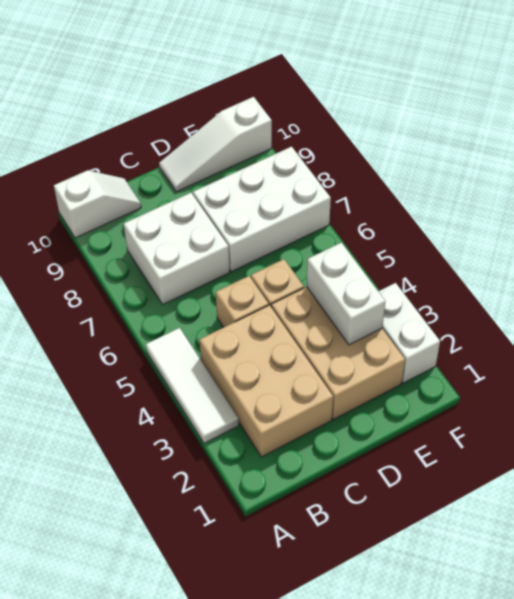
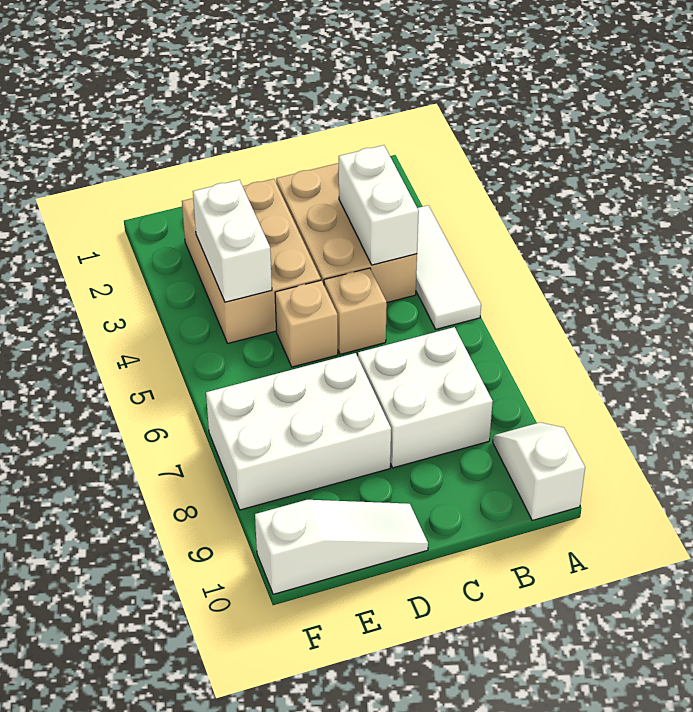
white 1x2 slope [54,170,141,238] -> white 1x2 slope turned to [493,422,585,520]
white 1x2 brick [378,283,440,383] -> white 1x2 brick moved to [339,145,419,265]

